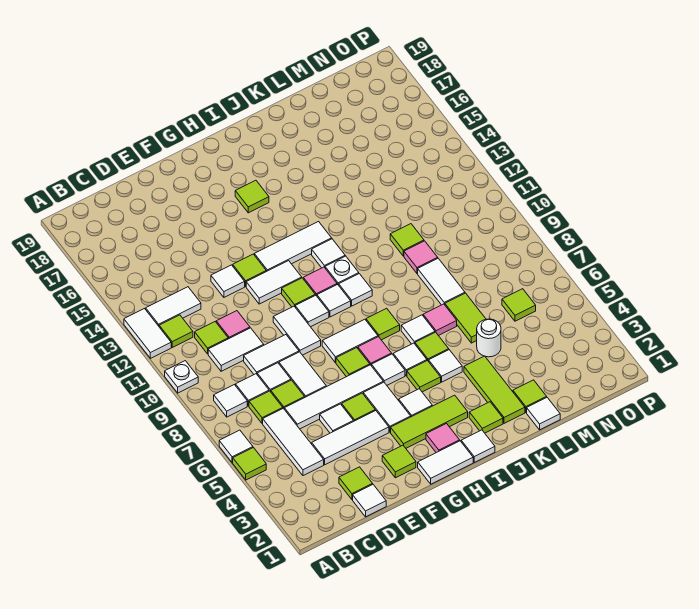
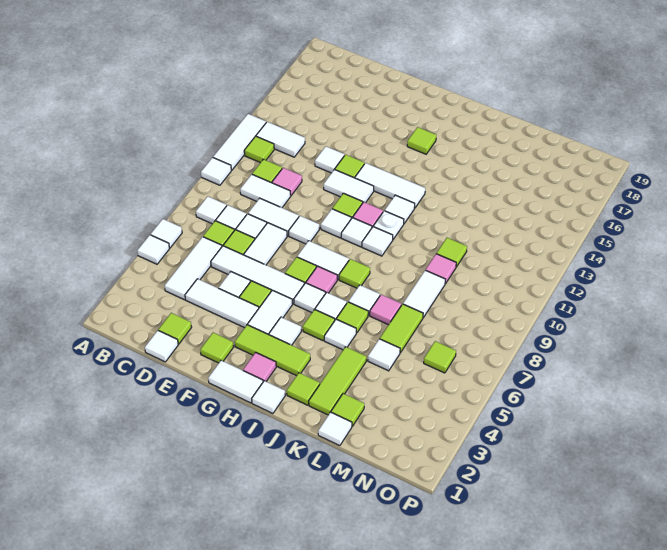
lime 1x1 tile [233,448,266,480] -> white 1x1 tile [137,235,169,264]
white 1x1 plate [165,361,198,393] -> white 1x1 tile [201,157,231,185]
white 1x2 tile [124,309,171,358] -> white 1x3 tile [213,114,266,170]
white 1x2 tile [273,306,321,355] -> white 1x1 tile [289,216,319,244]
white 1x1 round brick [477,319,501,357] -> white 1x1 tile [368,339,400,371]

